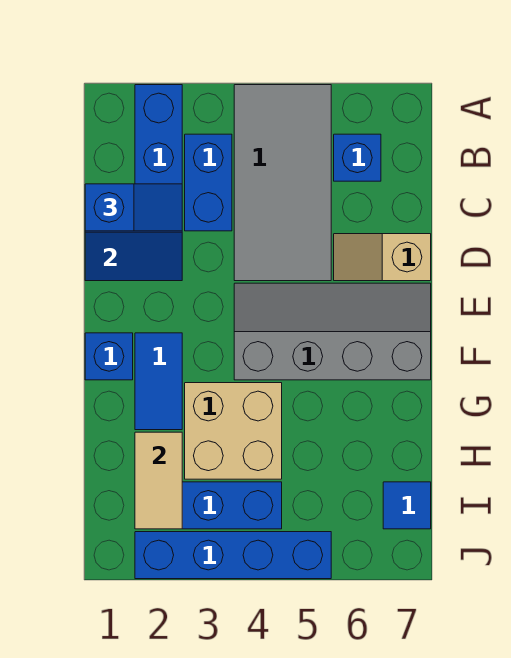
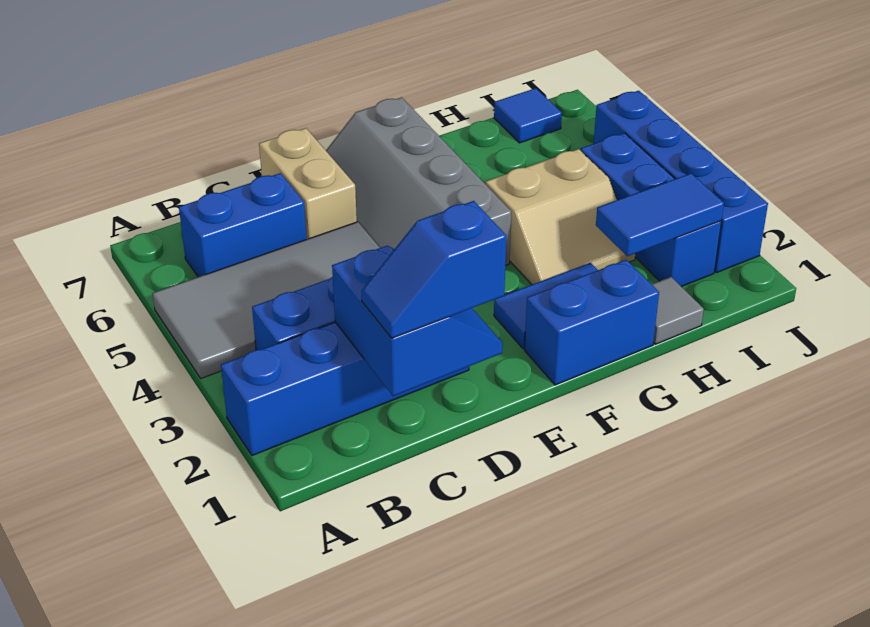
blue 1x1 brick [334,134,381,181] -> blue 1x2 brick [179,173,307,277]
blue 1x2 slope [85,184,182,231] -> blue 1x2 slope turned to [361,201,506,338]
tan 1x2 slope [334,234,431,281] -> tan 1x2 brick [259,128,357,239]
blue 1x1 brick [85,333,133,380] -> blue 1x2 brick [525,260,659,385]
tan 2x2 brick [185,383,282,479] -> tan 2x2 slope [486,149,635,285]
none -> grey 1x1 tile [652,277,704,344]
tan 1x2 tile [135,432,182,529] -> blue 1x2 tile [596,173,724,256]

